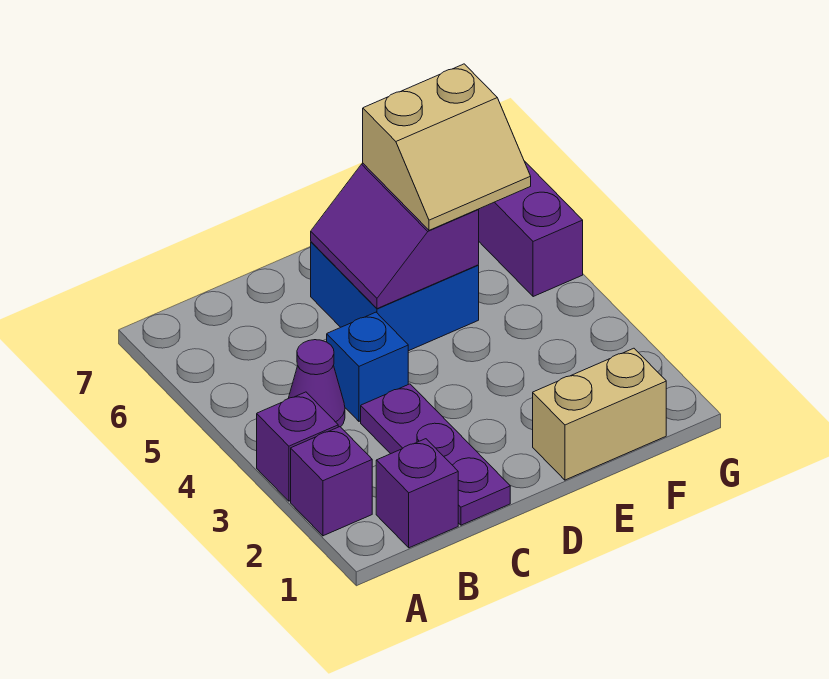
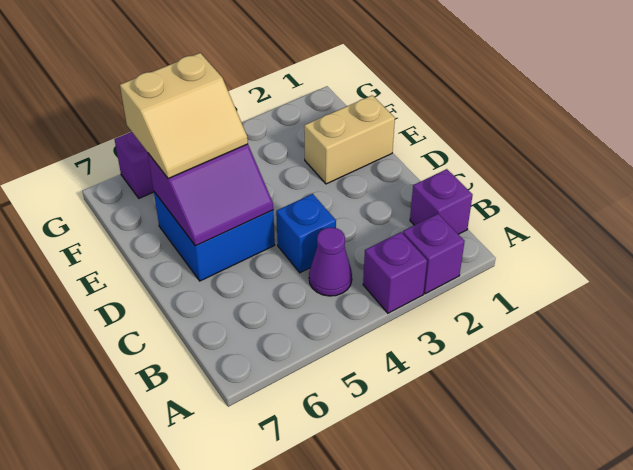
purple 1x3 plate [361,384,510,525] -> none
tan 1x2 brick [533,348,666,480] -> tan 1x2 brick turned to [304,96,395,184]
tan 2x2 slope [363,64,531,230] -> tan 2x2 slope turned to [120,53,248,179]

